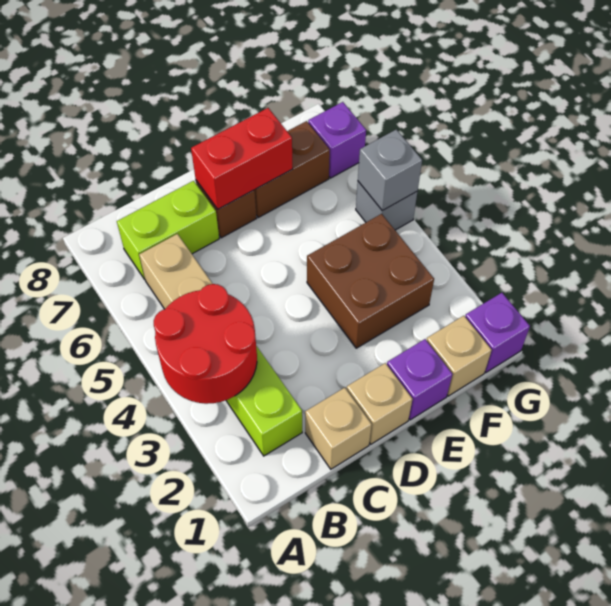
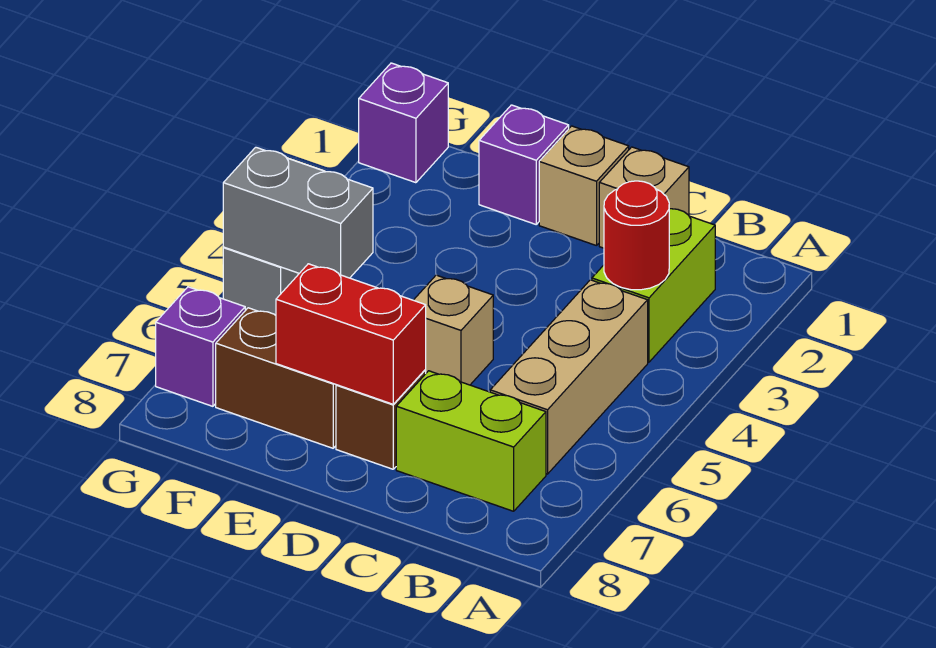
red 2x2 round brick [154,284,257,404] -> red 1x1 round brick [604,181,669,290]
brown 2x2 brick [307,214,434,348] -> none
tan 1x1 brick [426,316,492,396] -> tan 1x1 brick moved to [414,275,493,385]
grey 1x1 brick [358,129,422,211] -> grey 1x2 brick [223,147,373,278]

